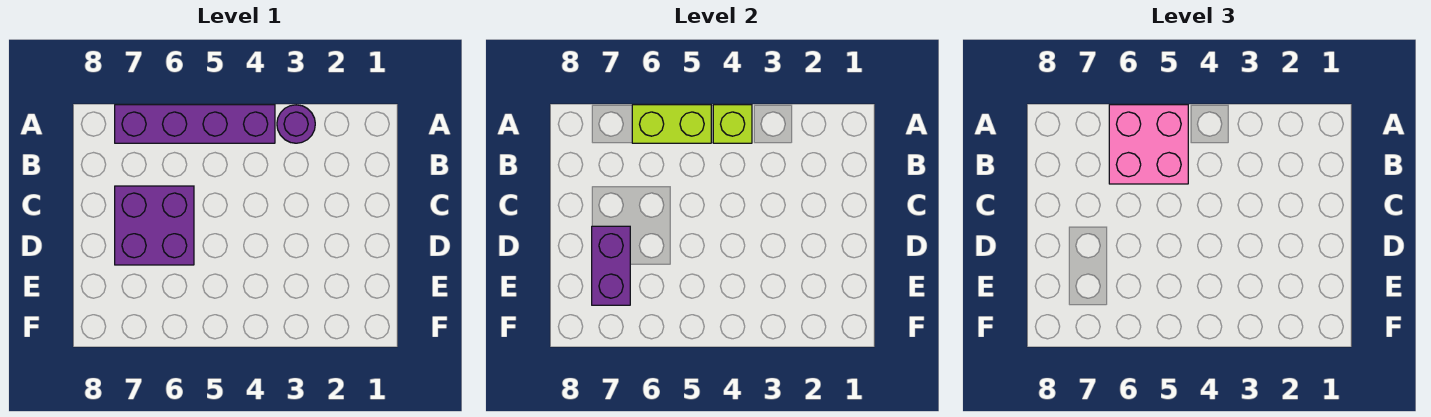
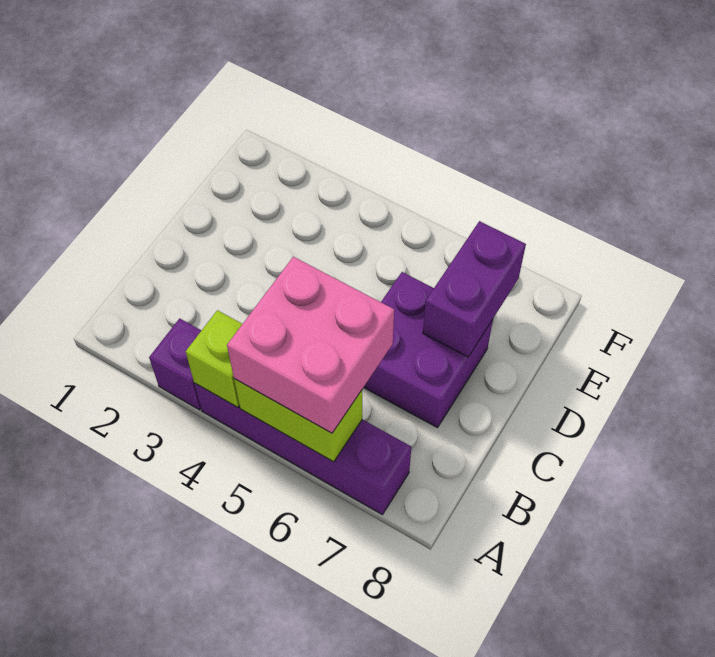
purple 1x1 round brick [277,105,315,143] -> purple 1x1 brick [149,318,201,410]

